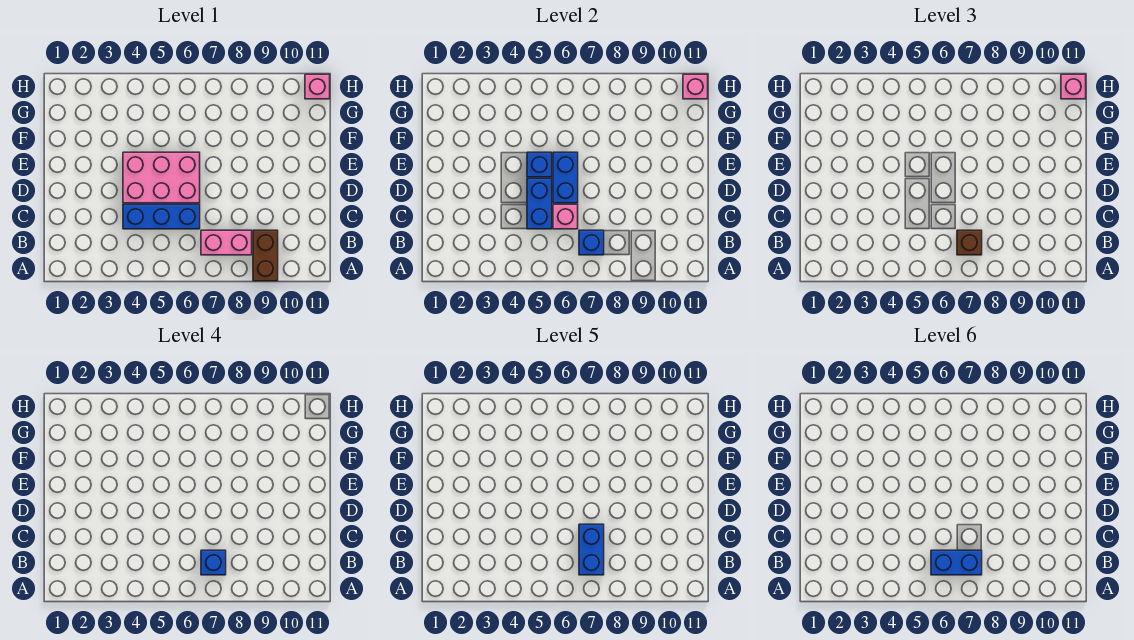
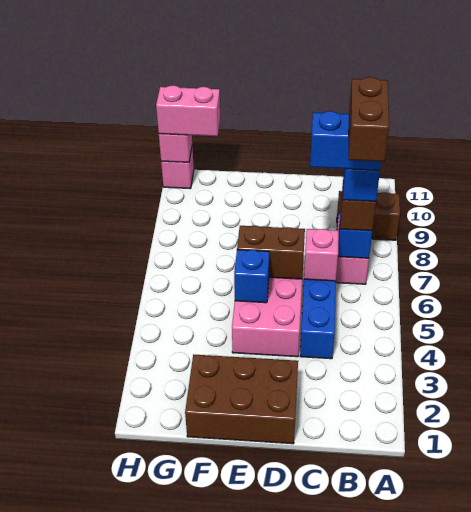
blue 1x2 brick [931,550,982,575] -> brown 1x2 brick [349,77,389,162]
blue 1x2 brick [527,178,552,229] -> none
none -> brown 2x3 brick [185,355,298,444]
blue 1x2 brick [553,152,578,203] -> brown 1x2 brick [237,226,305,279]
pink 1x1 brick [1061,74,1086,99] -> pink 1x2 brick [156,85,220,136]

